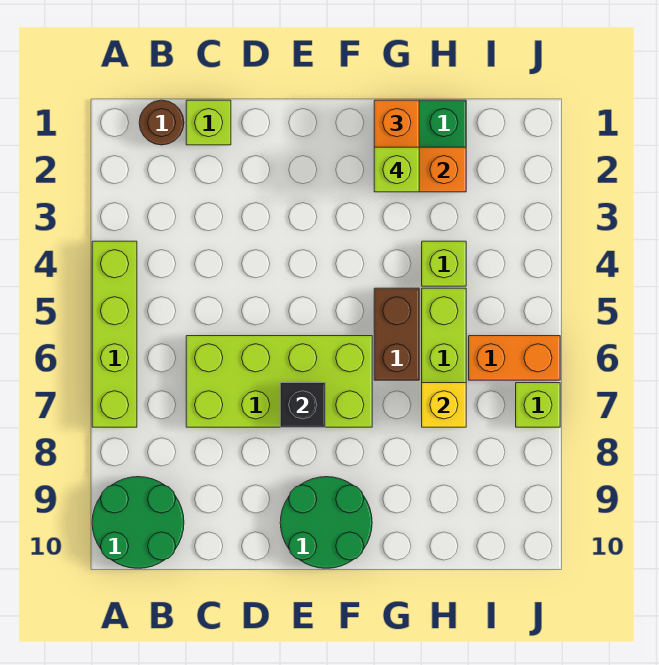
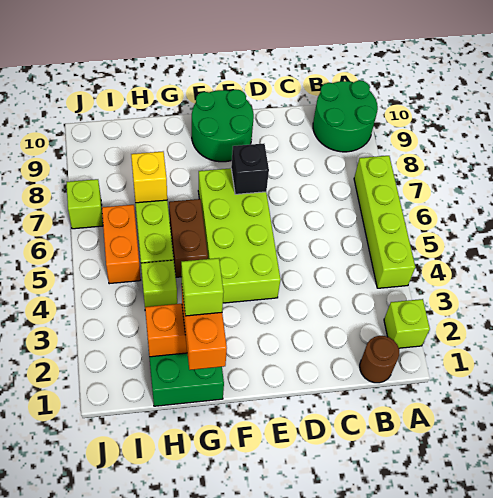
lime 1x1 brick [186,100,231,145] -> lime 1x1 brick moved to [384,299,430,348]
lime 2x4 brick [186,336,372,427] -> lime 2x4 brick turned to [198,168,281,303]
orange 1x2 brick [469,336,560,380] -> orange 1x2 brick turned to [102,205,141,284]

